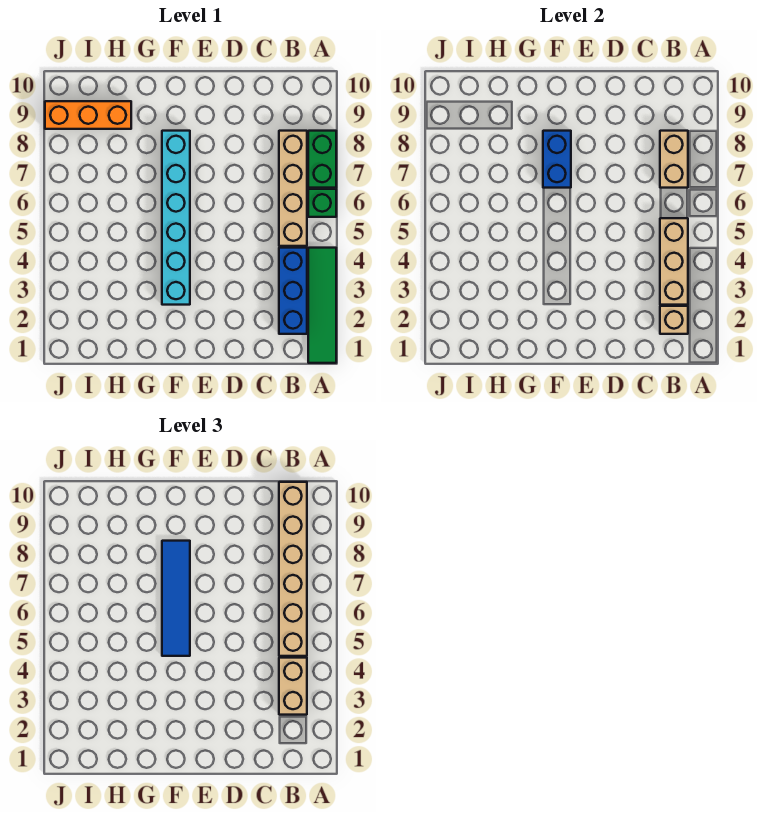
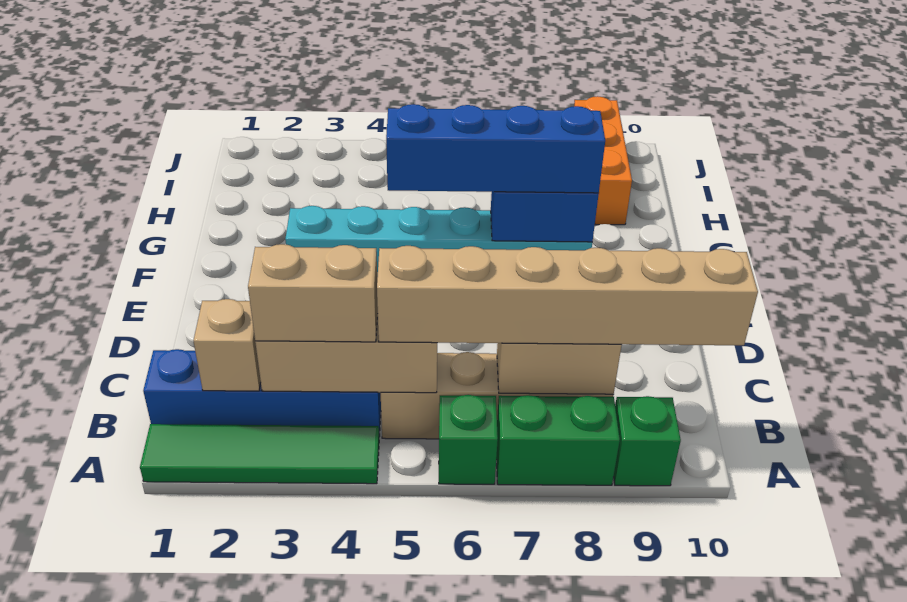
none -> green 1x1 brick [614,396,681,486]
blue 1x3 brick [279,248,307,334] -> blue 1x4 brick [143,349,381,436]
blue 1x4 tile [162,541,190,656] -> blue 1x4 brick [386,104,605,193]

